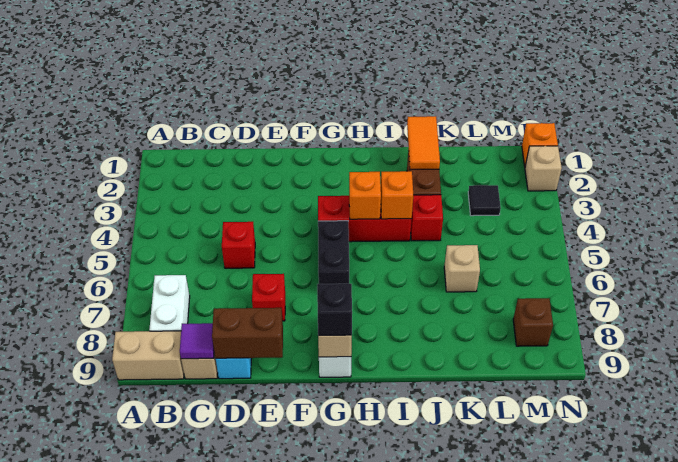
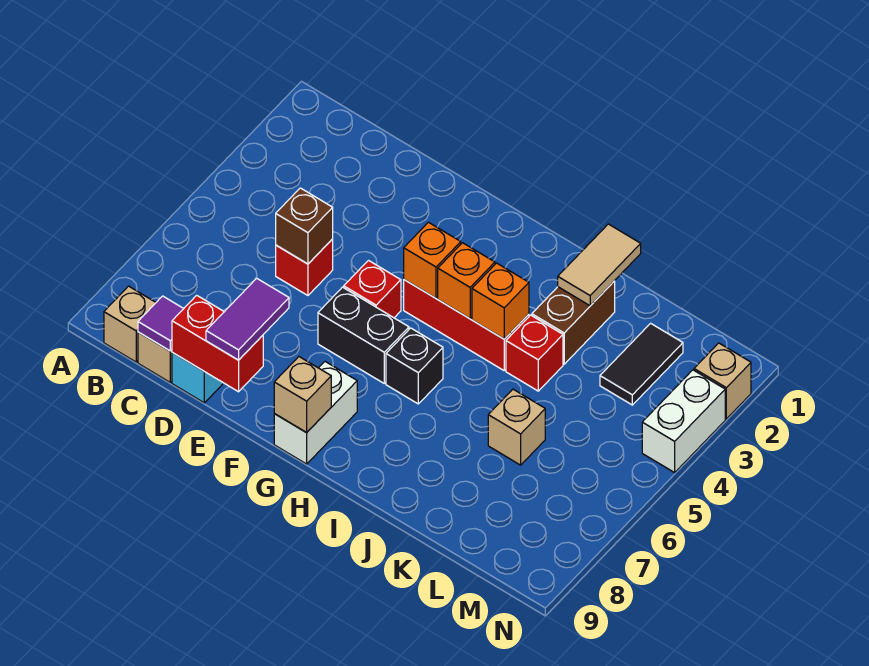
tan 1x2 brick [112,331,184,380] -> tan 1x1 brick [104,286,156,362]
white 1x2 brick [149,275,190,331] -> white 1x2 brick moved to [642,370,725,473]
brown 1x2 brick [212,308,283,358] -> red 1x2 brick [172,295,263,392]
red 1x1 brick [252,274,285,321] -> red 1x1 brick moved to [344,261,401,318]
none -> purple 1x2 tile [206,278,289,360]
black 1x2 brick [318,221,349,284] -> black 1x2 brick turned to [318,287,409,383]
black 1x1 brick [317,284,352,335] -> black 1x1 brick moved to [386,328,443,404]
orange 1x2 tile [407,116,440,170] -> tan 1x2 tile [558,224,641,306]
black 1x1 tile [468,185,501,216] -> black 1x2 tile [600,323,683,405]
brown 1x1 brick [513,298,553,346] -> brown 1x1 brick moved to [276,188,333,264]
orange 1x1 brick [522,123,558,166] -> orange 1x1 brick moved to [404,222,461,298]

